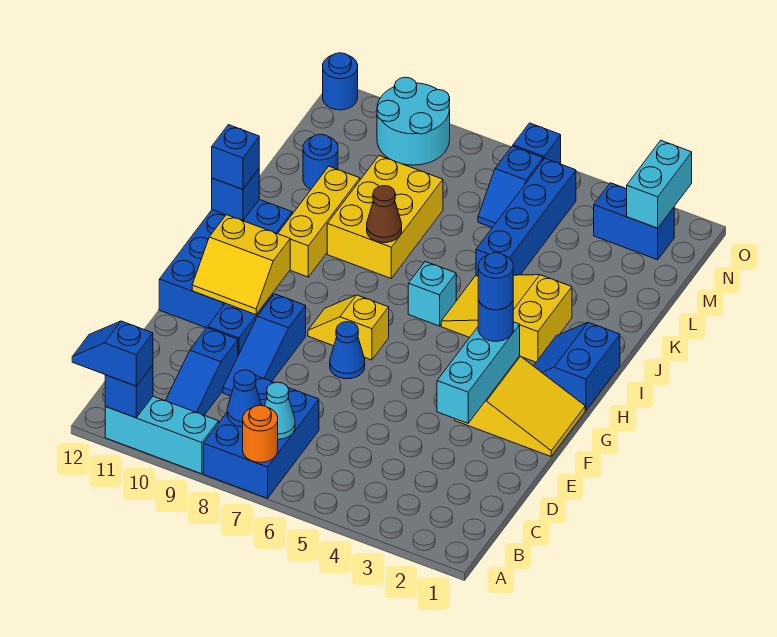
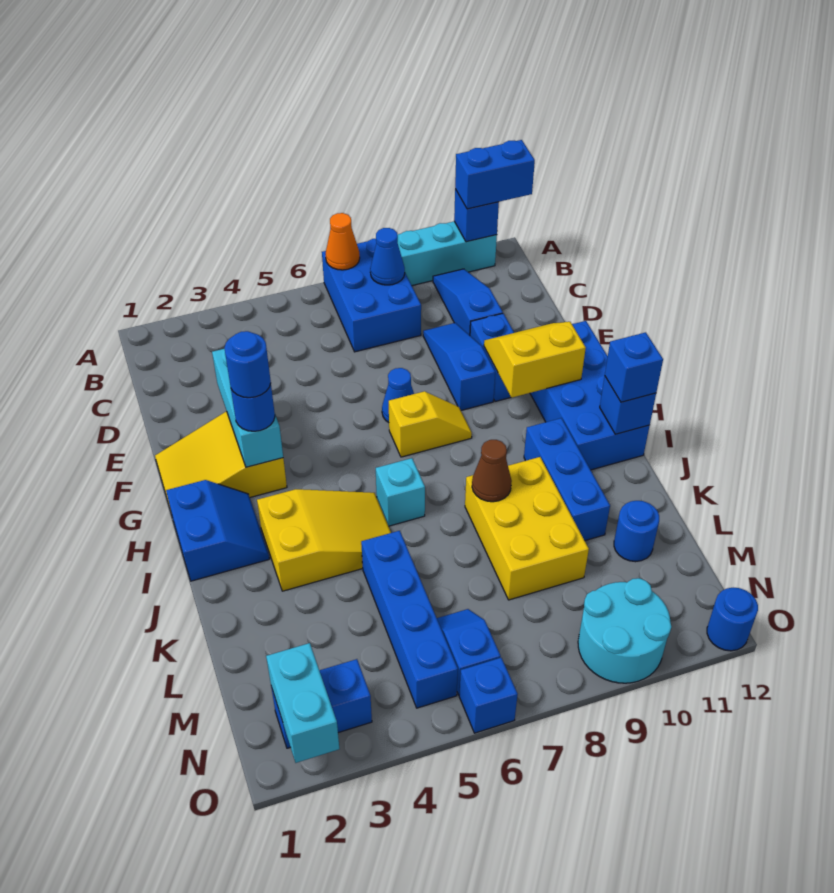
orange 1x1 round brick [243,405,278,462] -> orange 1x1 cone [326,213,360,270]
blue 1x2 slope [72,321,153,386] -> blue 1x2 brick [455,140,535,209]
cyan 1x1 cone [264,382,295,439] -> none
yellow 1x3 brick [278,167,360,277] -> blue 1x3 brick [524,418,610,541]

